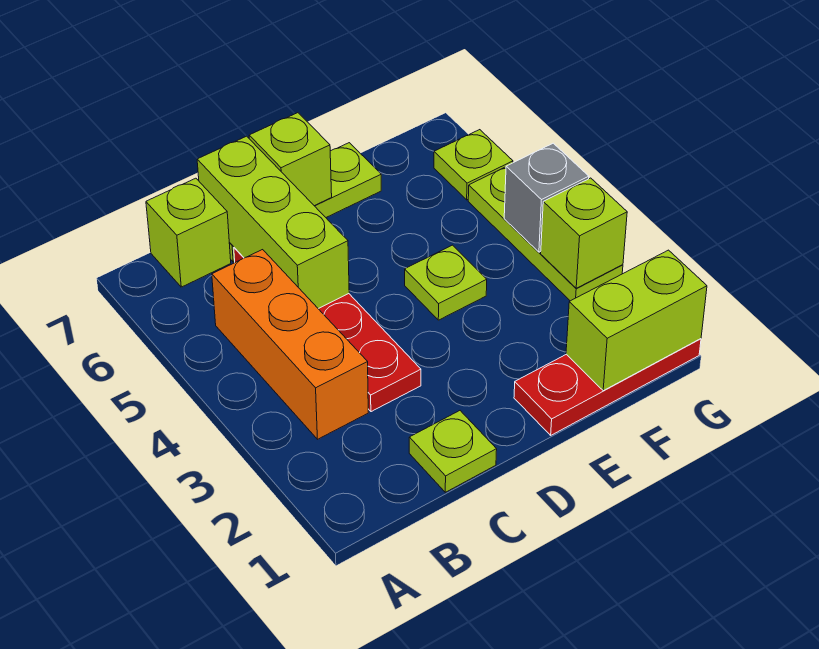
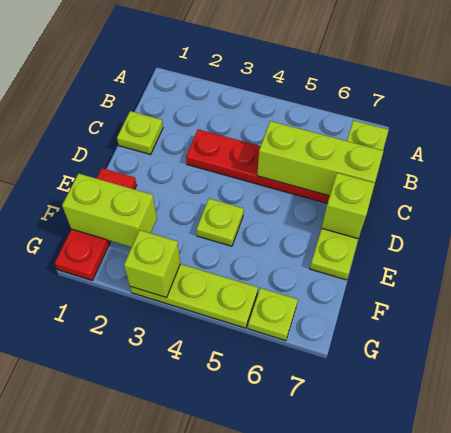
orange 1x3 brick [212,250,368,439] -> none
lime 1x2 brick [566,250,707,391] -> lime 1x2 brick turned to [62,173,157,247]
grey 1x1 brick [504,143,589,252] -> none

